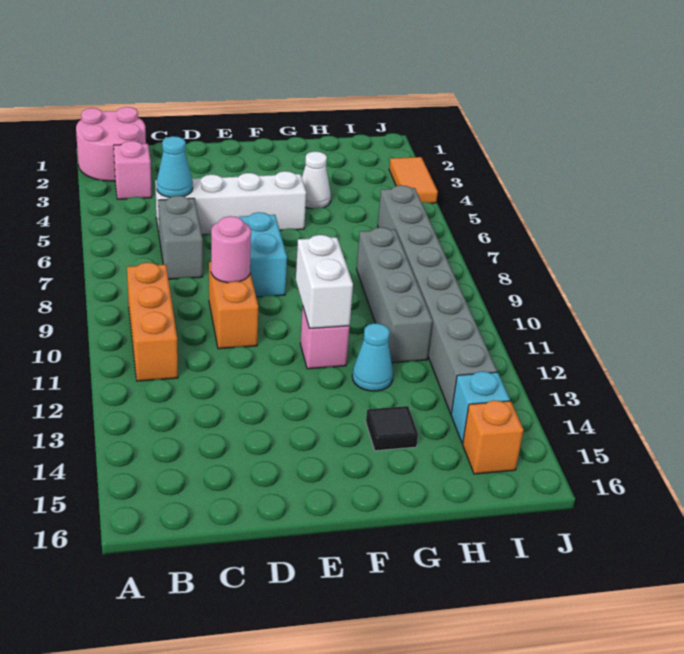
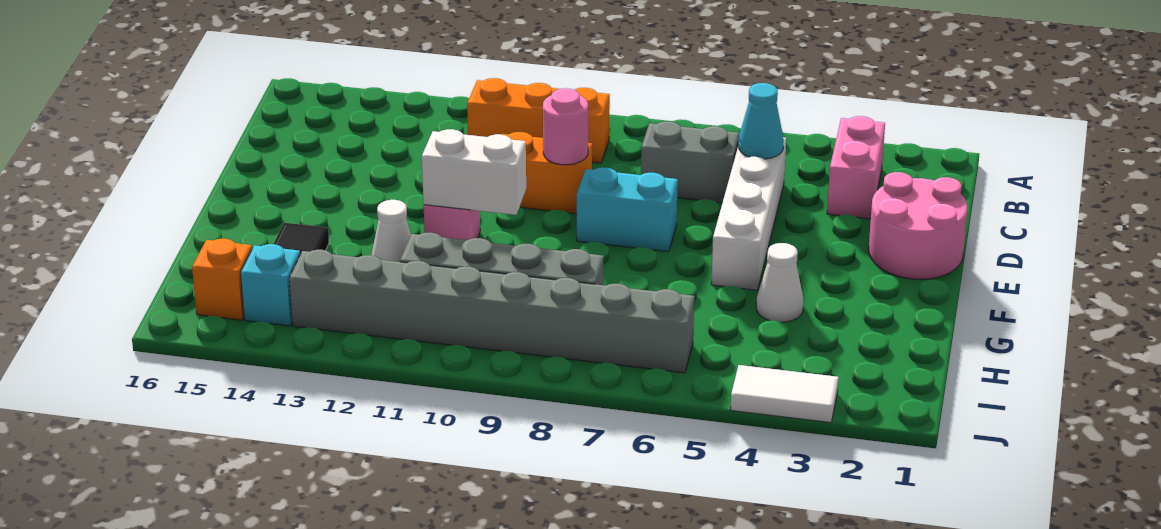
pink 2x2 round brick [76,107,146,181] -> pink 2x2 round brick moved to [869,172,967,279]
pink 1x1 brick [114,141,152,199] -> pink 1x2 brick [827,116,885,219]
cyan 1x1 cone [352,323,393,391] -> white 1x1 cone [372,200,411,262]
orange 1x2 tile [389,157,438,203] -> white 1x2 tile [731,365,838,423]

